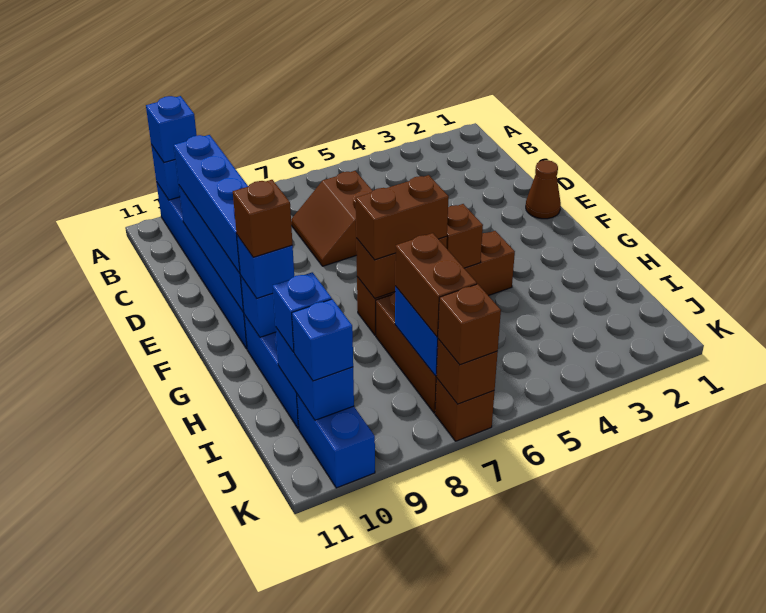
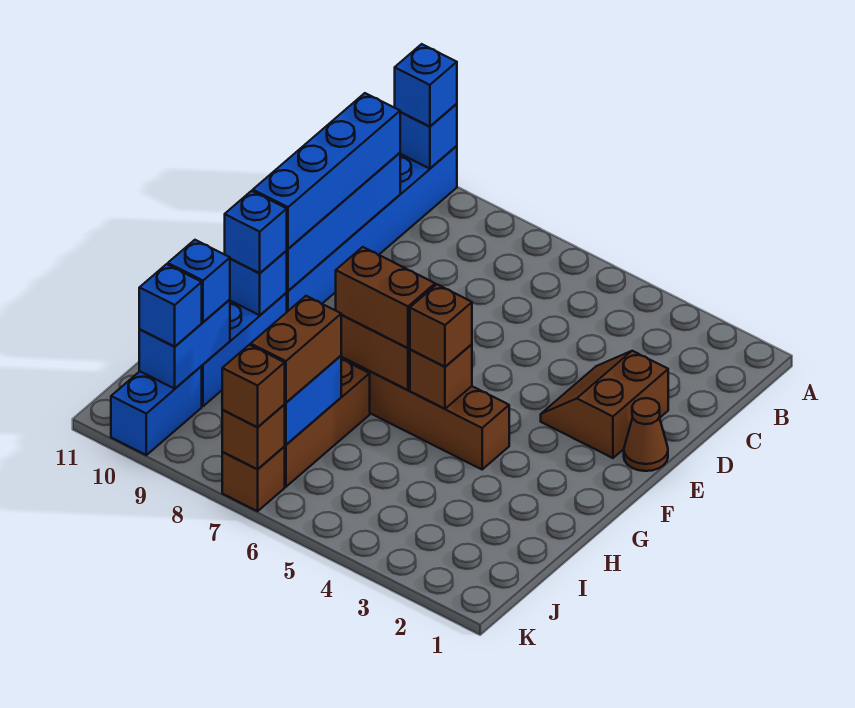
brown 2x2 slope [291,171,372,266] -> brown 2x2 slope moved to [541,351,668,458]
brown 1x1 brick [233,180,293,257] -> brown 1x1 brick moved to [410,284,472,367]

